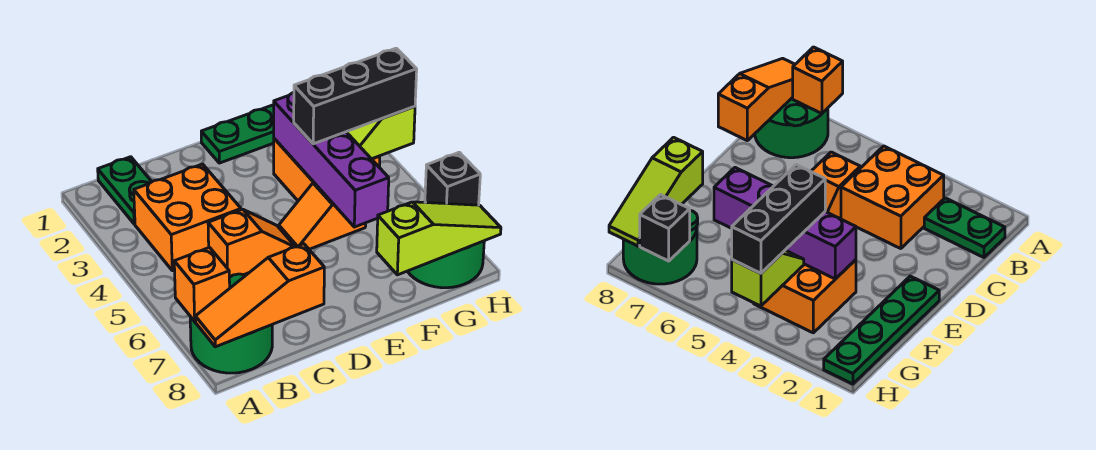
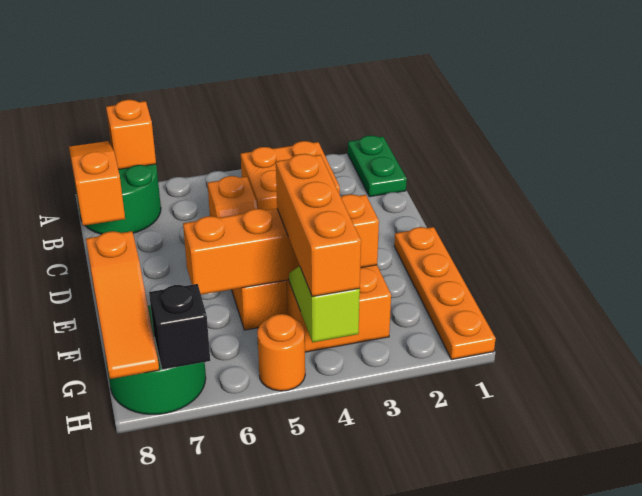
green 1x2 plate [98,157,152,224] -> green 1x2 plate turned to [348,135,407,197]
green 1x4 plate [201,105,274,163] -> orange 1x4 plate [394,227,496,360]
purple 1x4 brick [274,92,389,227] -> orange 1x4 brick [183,194,379,295]
black 1x3 brick [294,48,417,144] -> orange 1x3 brick [276,154,361,297]
lime 1x3 slope [377,202,501,275] -> orange 1x3 slope [86,231,159,379]
none -> orange 1x1 round brick [257,314,305,391]

